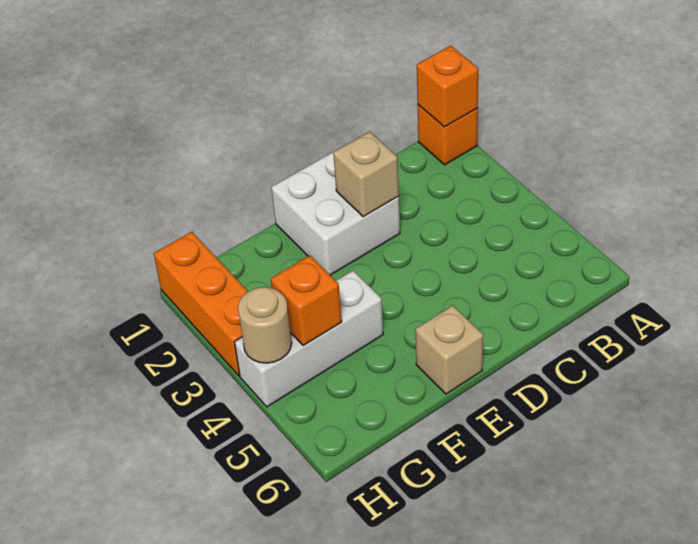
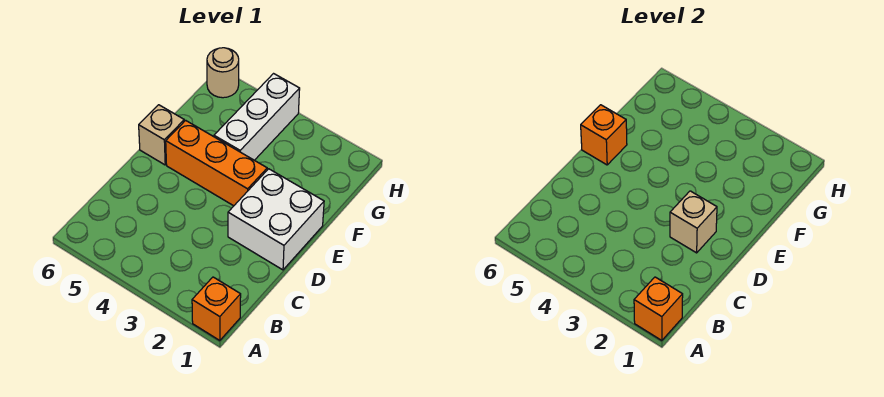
orange 1x1 brick [271,255,342,346] -> orange 1x1 brick moved to [581,105,627,165]
orange 1x3 brick [154,232,248,376] -> orange 1x3 brick moved to [166,120,267,206]
tan 1x1 round brick [238,287,292,363] -> tan 1x1 round brick moved to [207,48,239,98]

